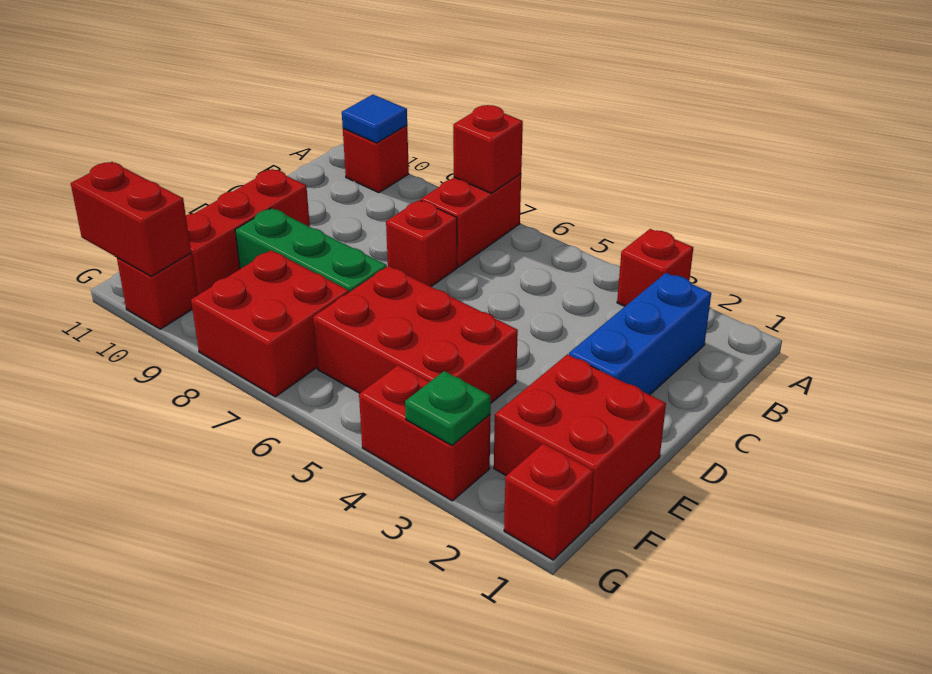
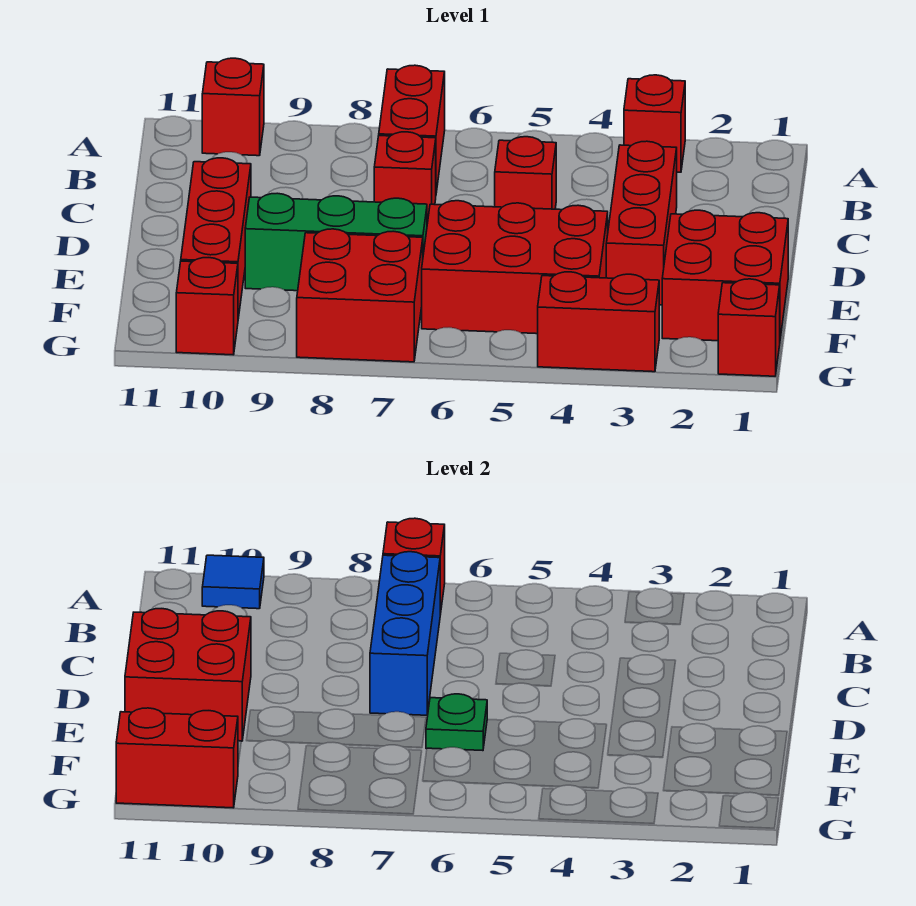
blue 1x3 brick [569,273,711,395] -> blue 1x3 brick moved to [370,552,440,715]
none -> red 1x3 brick [606,141,677,305]
none -> red 1x1 brick [495,137,556,209]
none -> red 2x2 brick [125,609,251,741]
green 1x1 plate [405,371,491,445] -> green 1x1 plate moved to [426,694,487,751]

